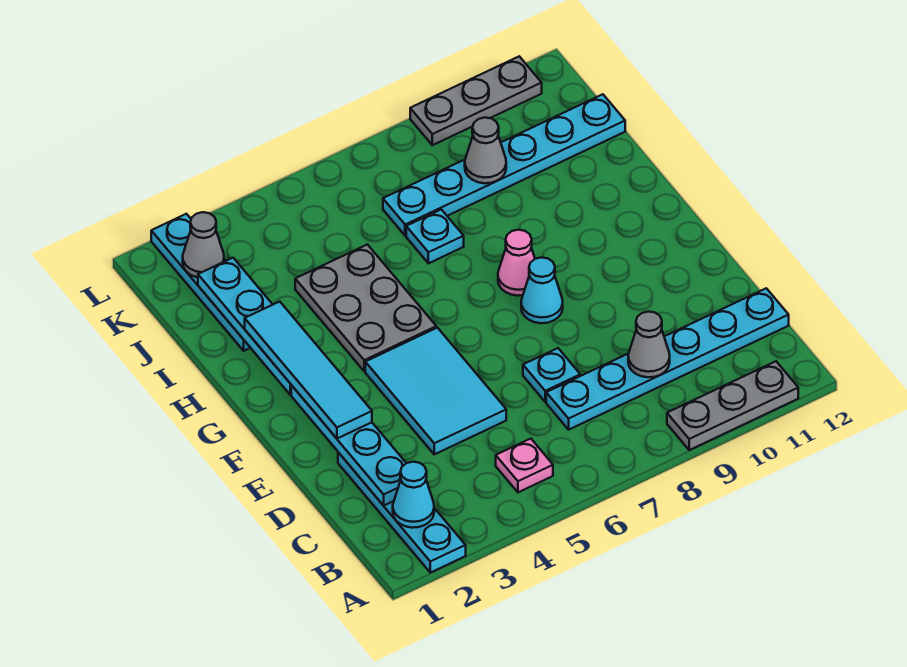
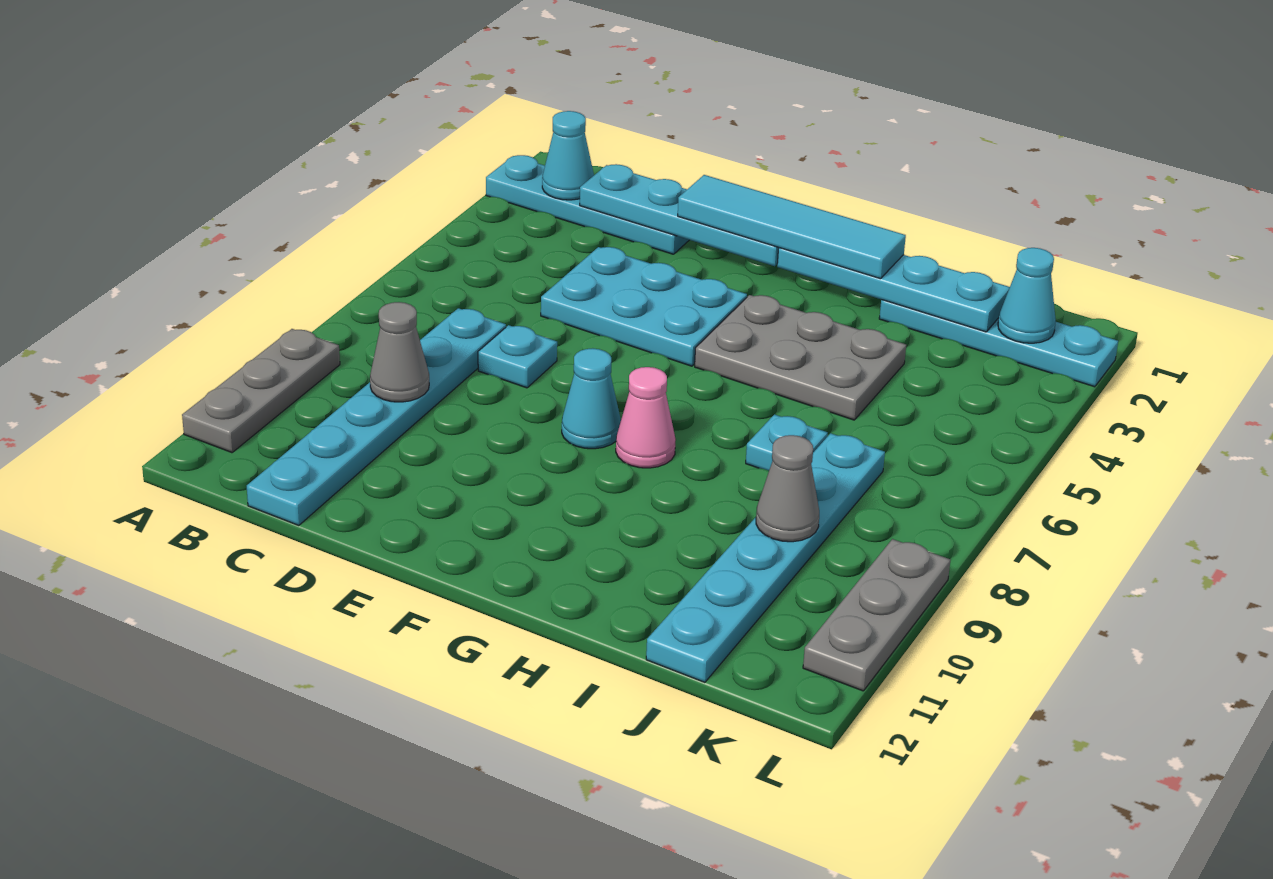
pink 1x1 plate [496,439,553,492] -> none
cyan 2x3 tile [365,328,506,454] -> cyan 2x3 plate [541,247,747,366]
grey 1x1 cone [183,212,224,277] -> cyan 1x1 cone [998,248,1056,343]

